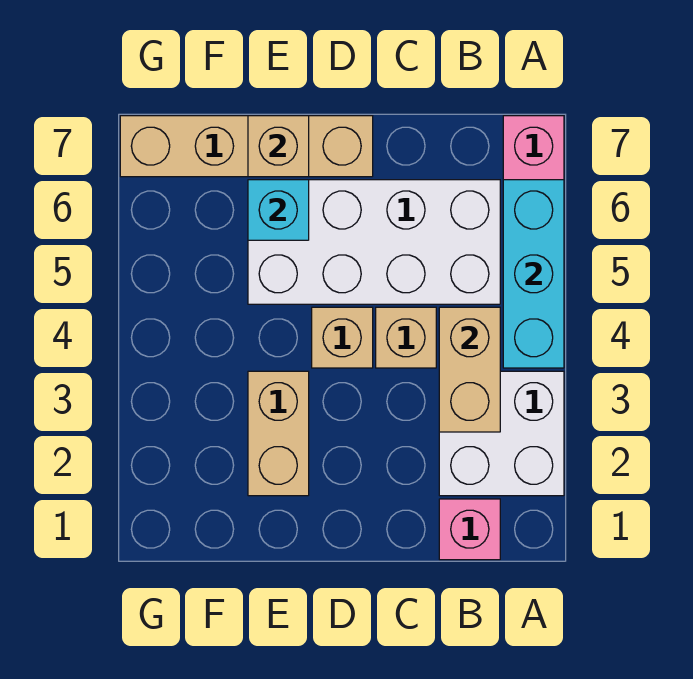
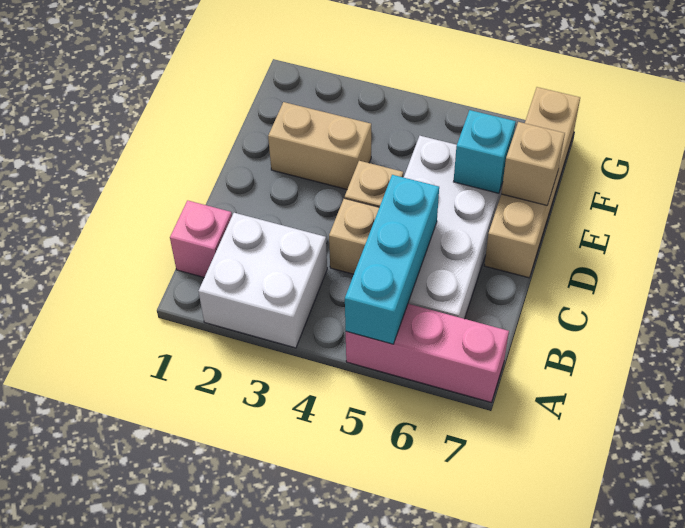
cyan 1x3 brick [503,180,564,368] -> cyan 1x3 brick turned to [345,175,439,344]
tan 1x2 brick [439,307,500,432] -> none

